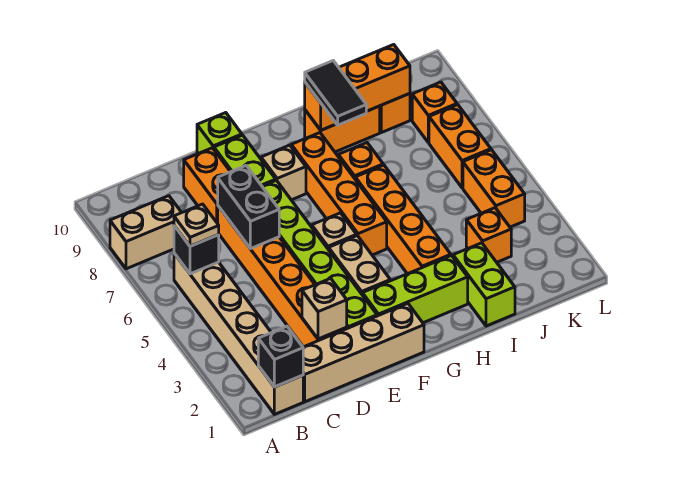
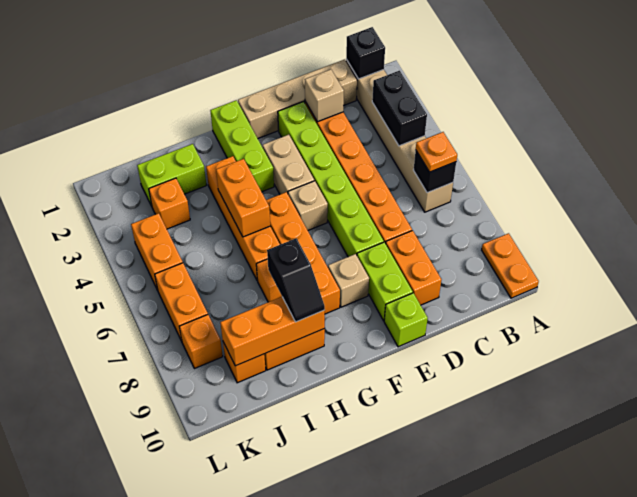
tan 1x2 brick [110,196,182,269] -> none
none -> orange 1x2 plate [482,233,539,298]
tan 1x1 plate [174,204,219,246] -> orange 1x1 plate [416,132,457,172]
black 1x2 brick [218,166,279,249] -> black 1x2 brick moved to [372,71,427,146]
lime 1x3 brick [362,256,468,323] -> lime 1x3 brick turned to [210,100,274,192]
none -> orange 1x2 brick [216,159,270,237]
black 1x2 tile [305,61,366,125] -> black 1x2 slope [267,238,325,322]
lime 1x2 brick [453,243,515,326] -> lime 1x2 brick turned to [137,144,206,206]

